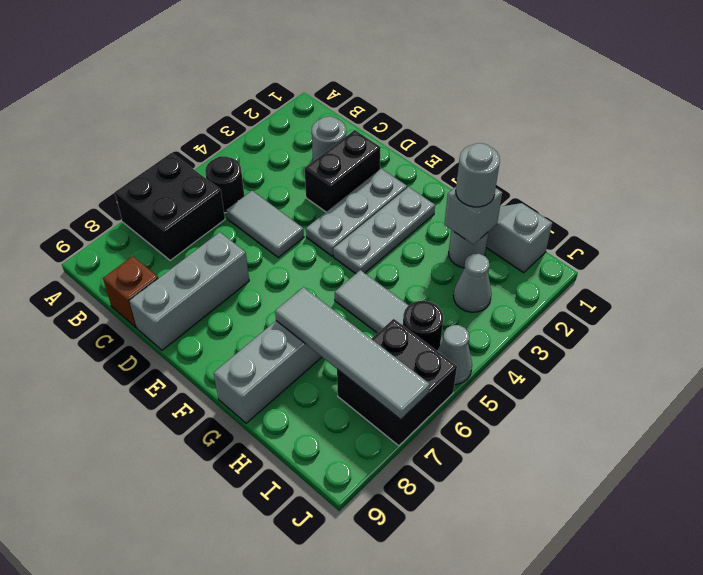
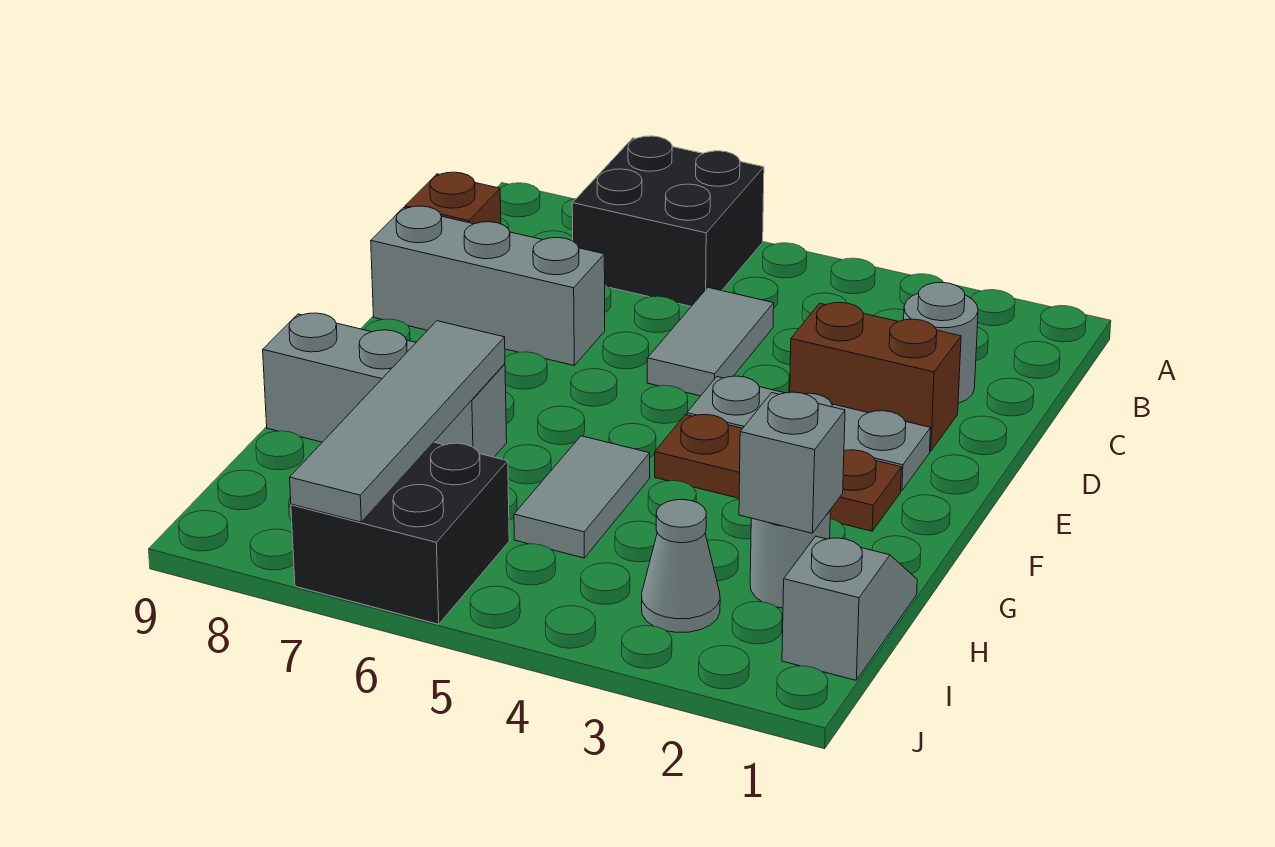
black 1x1 round brick [205,156,244,213] -> none
black 1x2 brick [305,130,381,212] -> brown 1x2 brick [790,303,961,451]
grey 1x3 plate [333,187,435,274] -> brown 1x3 plate [655,414,902,531]
grey 1x1 round brick [456,143,500,207] -> none
black 1x1 round brick [403,301,443,351] -> none
grey 1x1 cone [438,325,472,385] -> none

